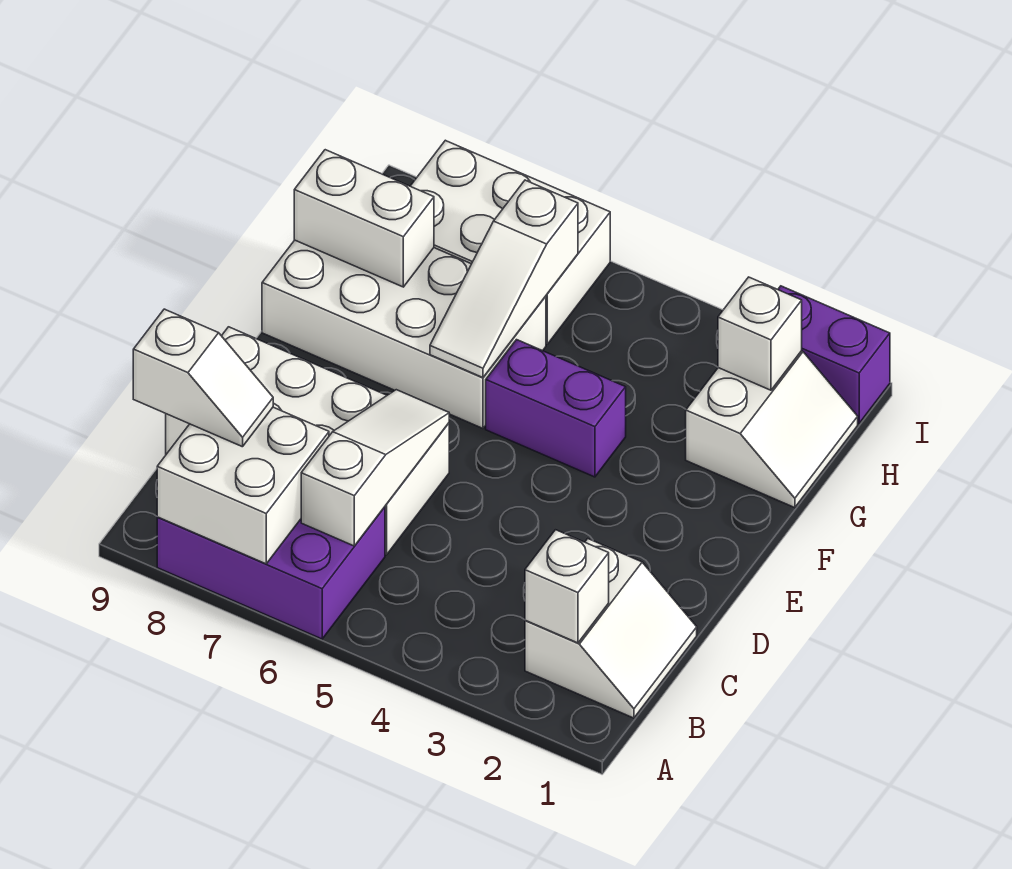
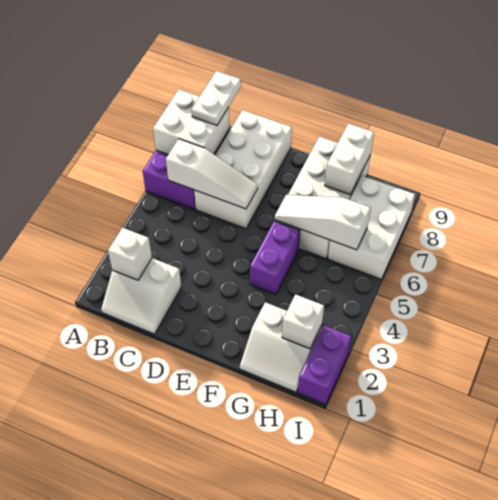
white 1x2 slope [133,309,273,447] -> white 1x2 plate [192,71,241,125]

